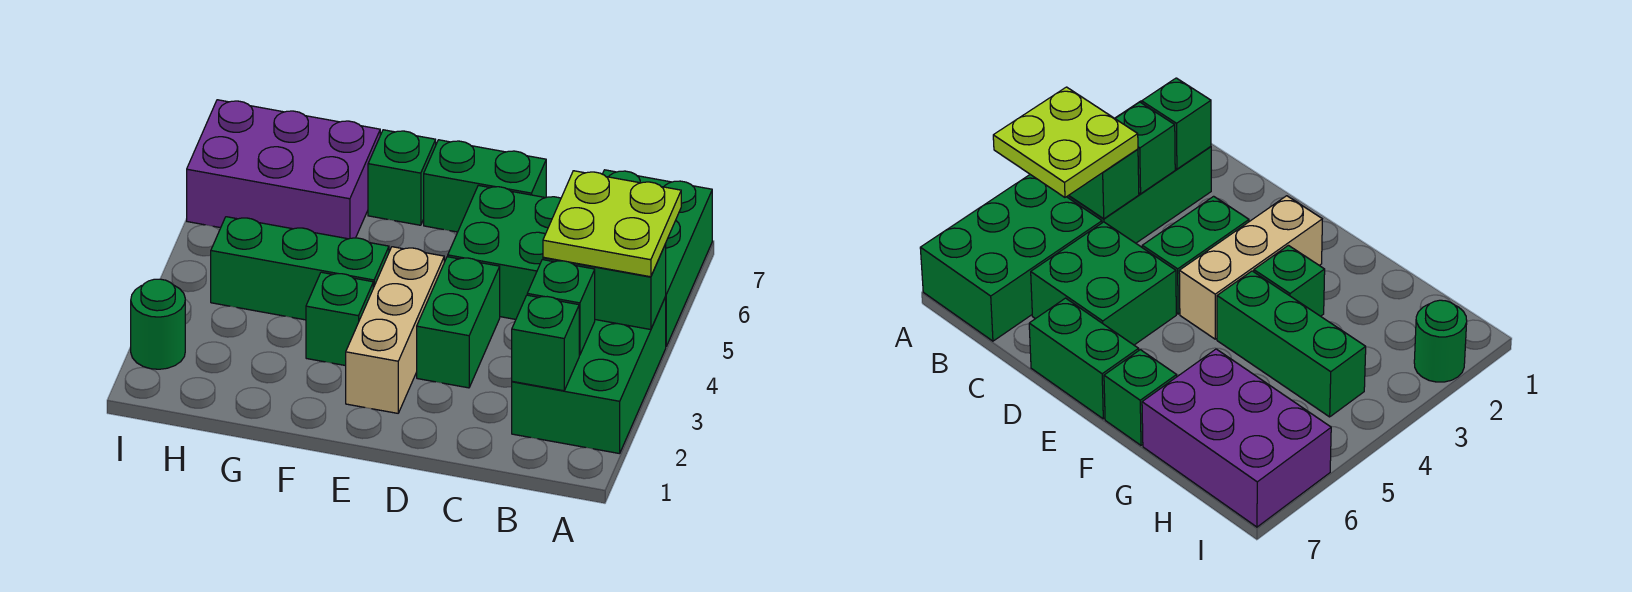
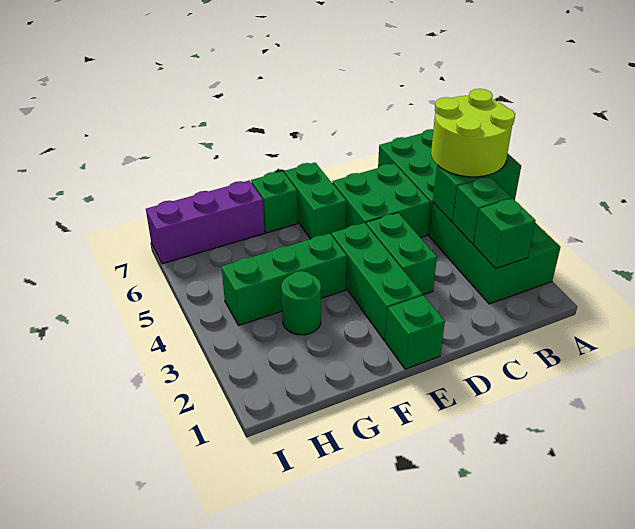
lime 2x2 plate [543,171,681,277] -> lime 2x2 round brick [431,89,515,177]
green 1x2 brick [424,140,546,232] -> green 1x2 brick turned to [284,163,346,239]
tan 1x3 brick [346,247,444,413] -> green 1x3 brick [332,223,423,341]
green 1x1 brick [306,272,373,366] -> green 1x1 brick moved to [386,295,445,369]
purple 2x3 brick [187,100,380,239] -> purple 1x3 brick [146,180,265,264]
green 1x1 round brick [131,279,185,369] -> green 1x1 round brick moved to [281,271,321,335]

